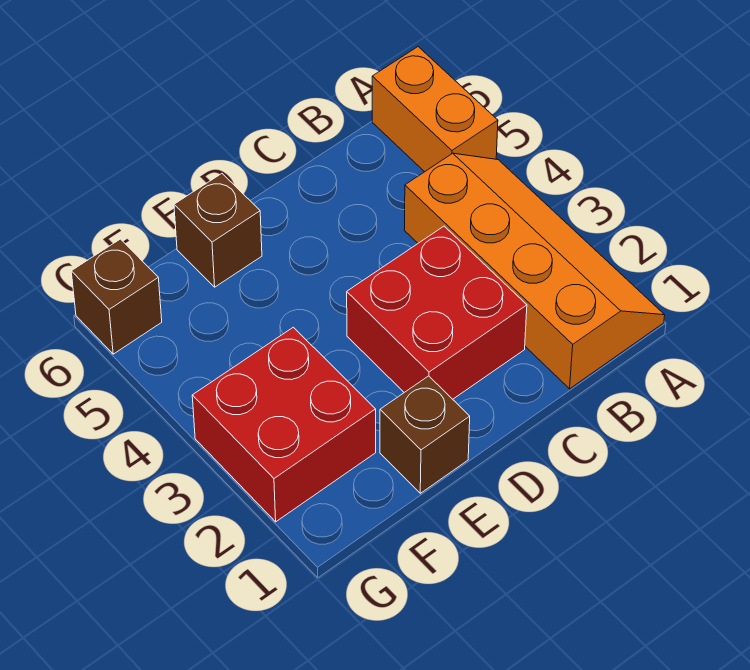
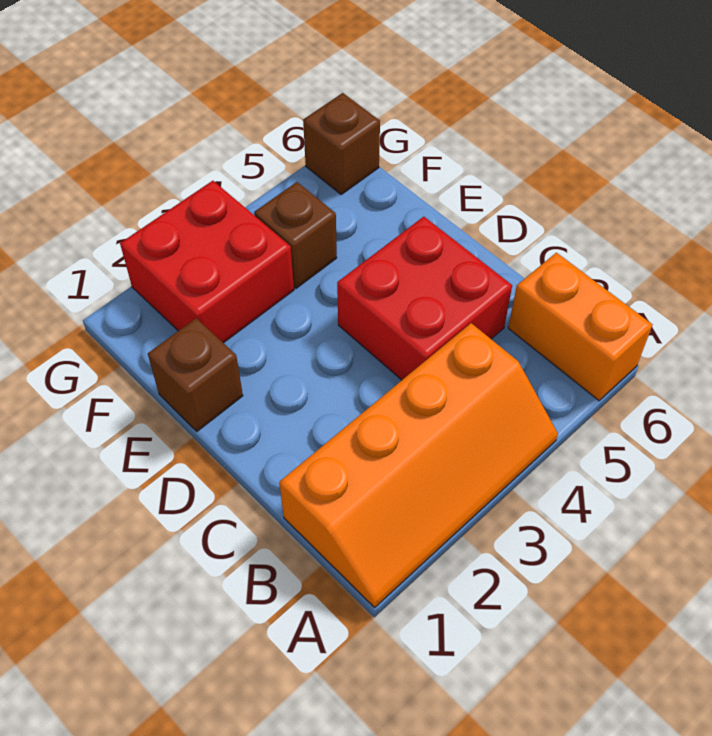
orange 1x2 brick [372,47,498,172] -> orange 1x2 brick turned to [508,253,653,401]
red 2x2 brick [347,226,527,399] -> red 2x2 brick moved to [337,217,512,380]
brown 1x1 brick [174,174,262,287] -> brown 1x1 brick moved to [254,182,337,288]

